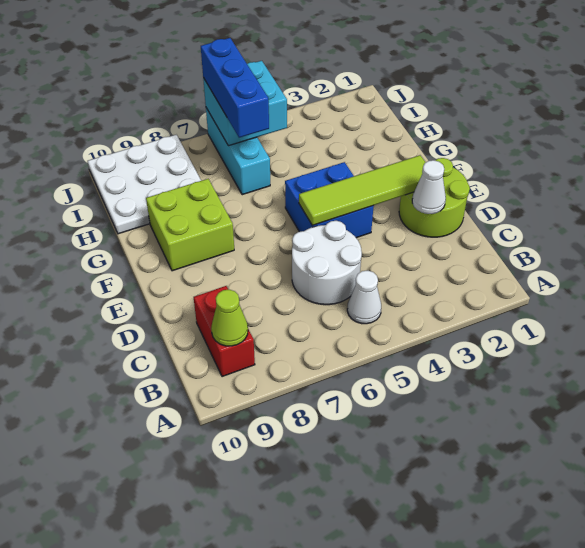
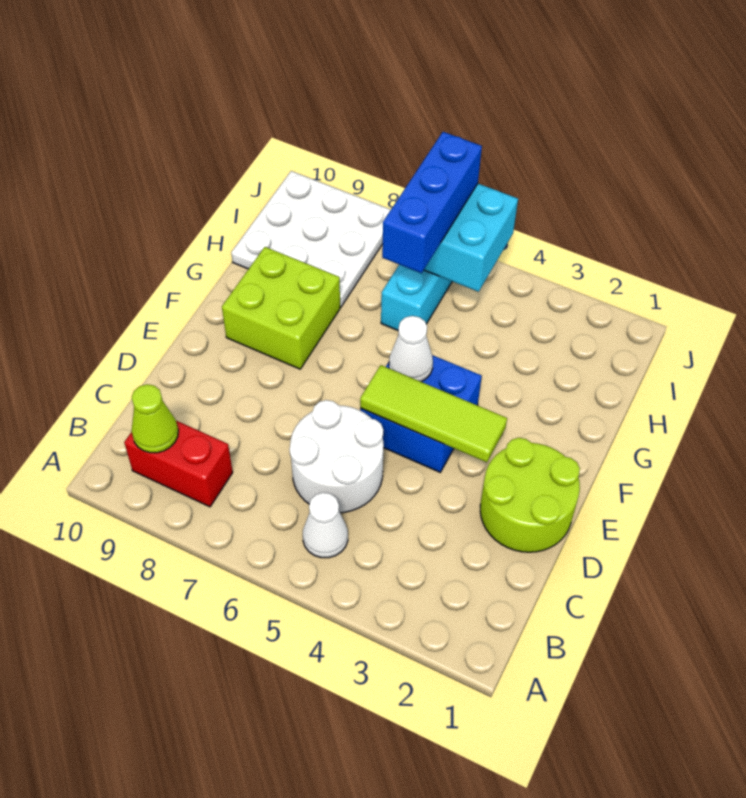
red 1x2 brick [194,286,255,377] -> red 1x2 brick turned to [124,421,233,507]
white 1x1 cone [412,160,446,214] -> white 1x1 cone moved to [389,316,433,382]
lime 1x4 tile [299,155,426,226] -> lime 1x3 tile [360,365,507,462]

